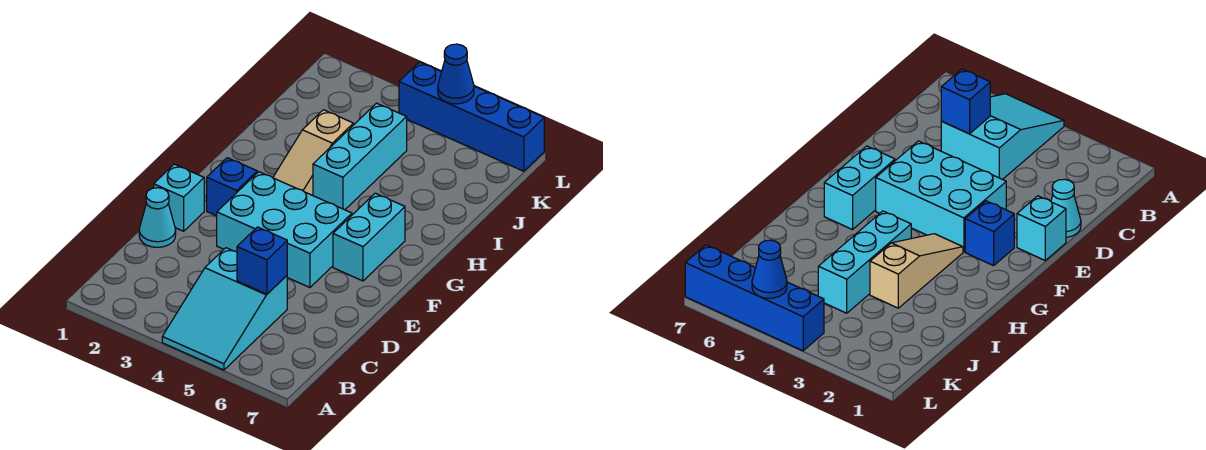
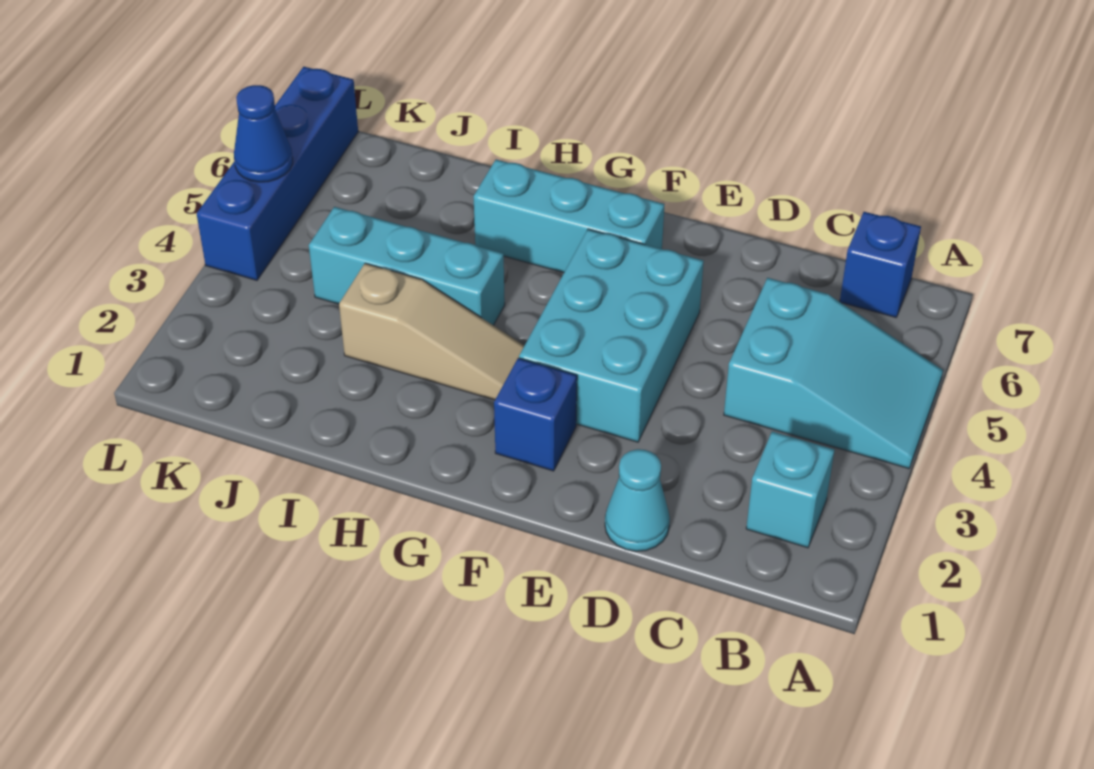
blue 1x1 brick [237,227,287,294] -> blue 1x1 brick moved to [840,212,921,317]
cyan 1x1 brick [154,164,204,231] -> cyan 1x1 brick moved to [746,431,834,548]
cyan 1x2 brick [333,193,405,281] -> cyan 1x3 brick [474,159,665,273]

